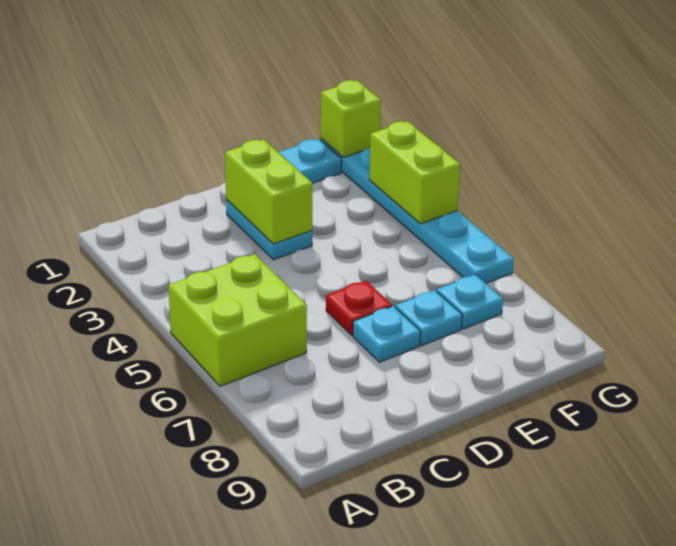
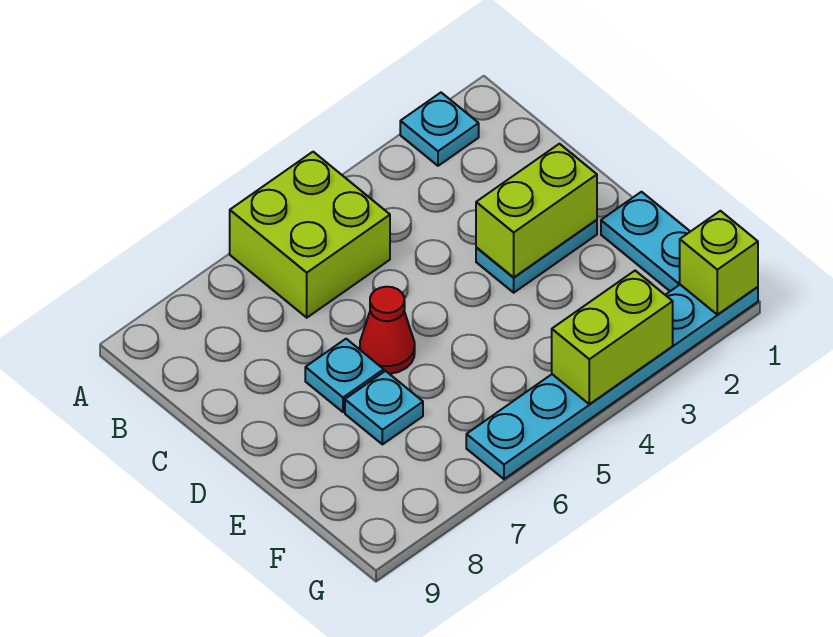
red 1x1 plate [326,281,392,335] -> red 1x1 cone [360,287,415,374]
cyan 1x1 plate [437,275,503,329] -> cyan 1x1 plate moved to [400,93,479,166]

